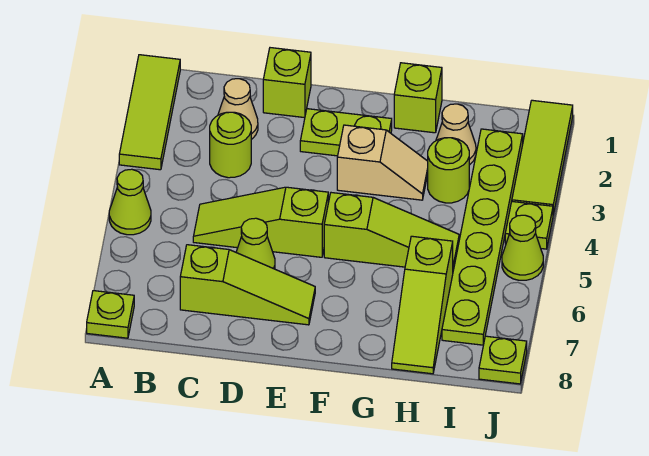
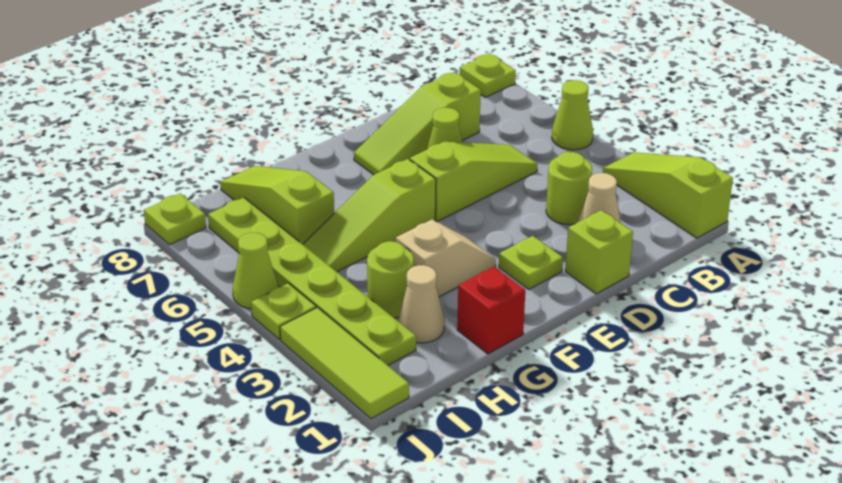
lime 1x3 tile [119,55,180,170] -> lime 1x3 slope [603,152,733,238]
lime 1x2 plate [300,109,392,156] -> lime 1x1 plate [499,236,563,289]
tan 1x2 slope [337,125,428,200] -> tan 1x2 slope turned to [396,220,496,297]
lime 1x1 brick [394,63,442,133] -> red 1x1 brick [457,267,525,354]

